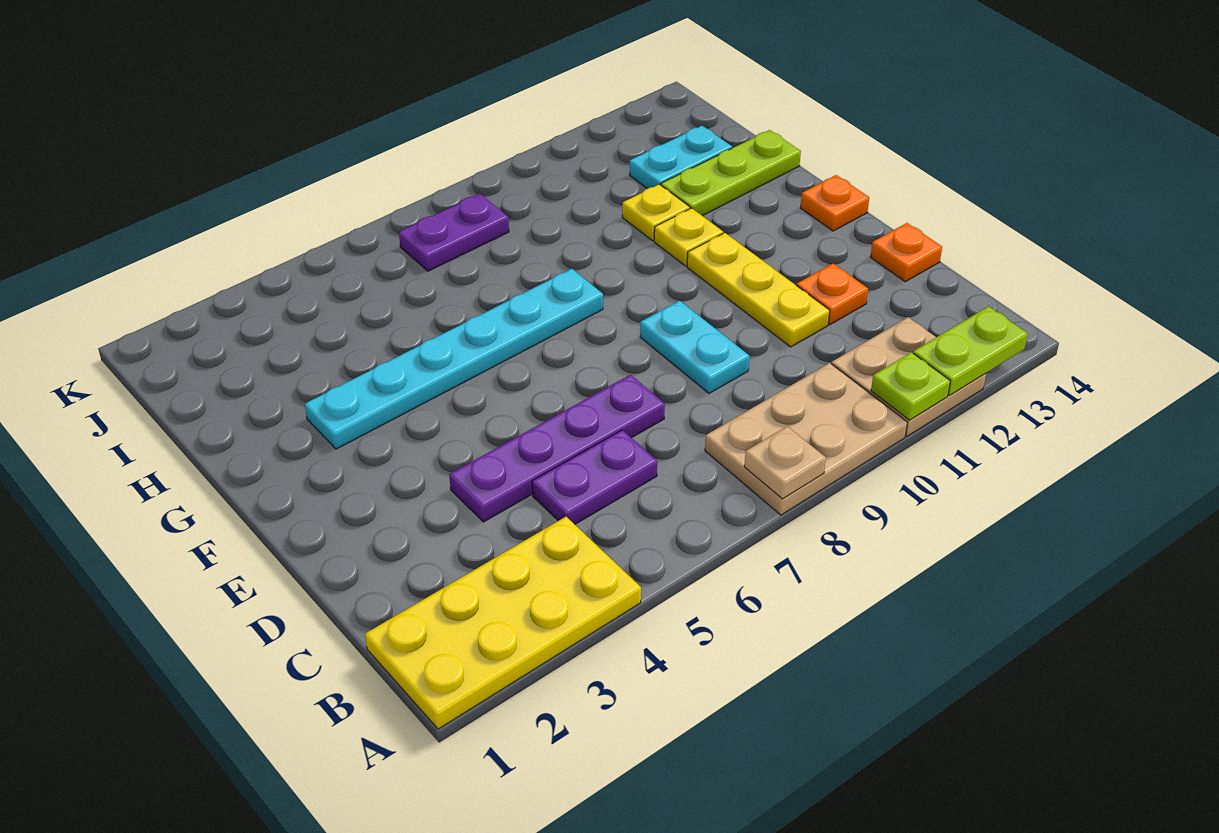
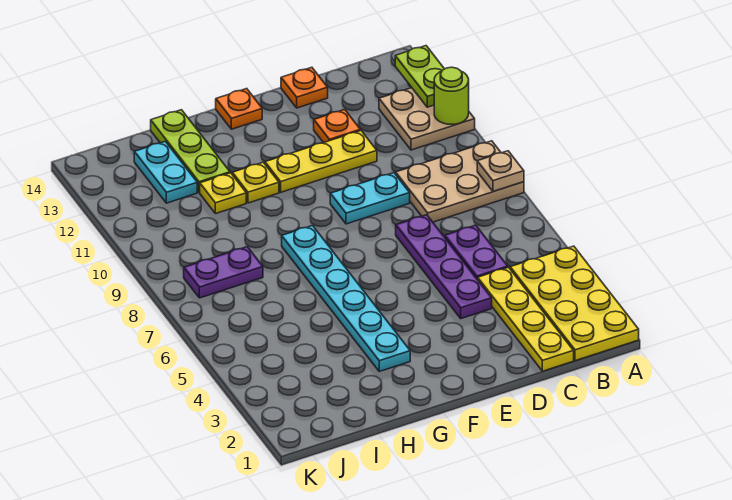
tan 2x3 plate [705,363,907,515] -> tan 2x3 plate turned to [396,141,524,222]
lime 1x1 plate [871,352,950,420] -> lime 1x1 round brick [434,67,469,124]
none -> yellow 1x4 plate [478,267,574,371]
purple 1x2 plate [399,194,509,271] -> purple 1x2 plate turned to [184,247,263,298]

